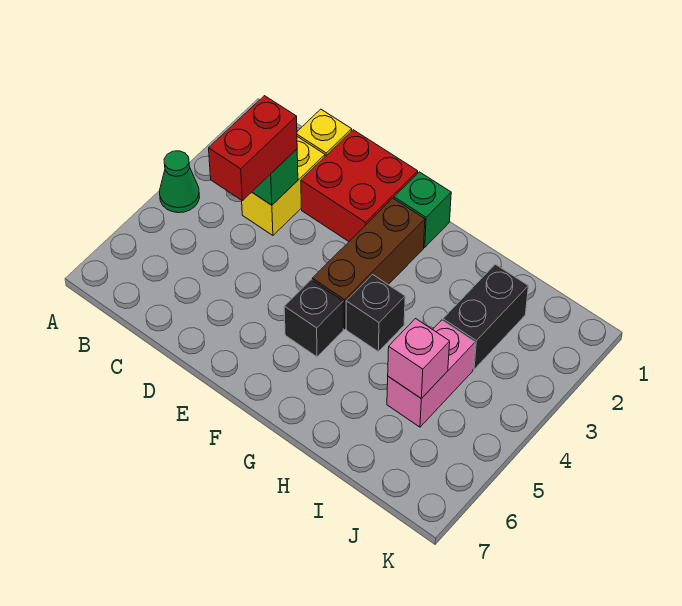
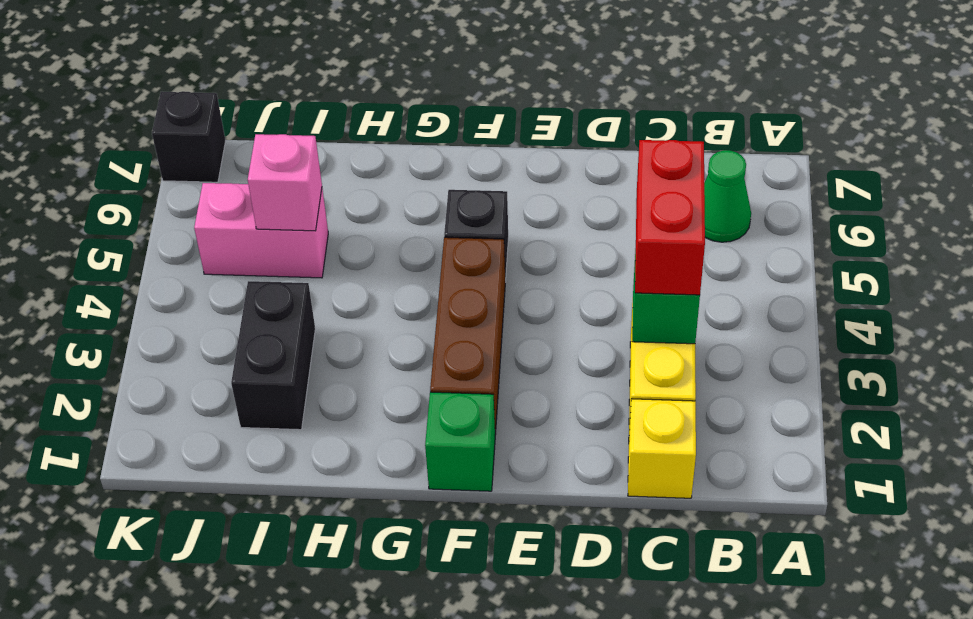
green 1x1 cone [160,151,200,213] -> green 1x1 cone moved to [704,150,751,242]
red 2x2 brick [301,130,418,241] -> none
black 1x1 brick [346,275,405,352] -> black 1x1 brick moved to [152,91,226,182]
pink 1x2 brick [387,320,475,427] -> pink 1x2 brick turned to [194,183,328,278]

